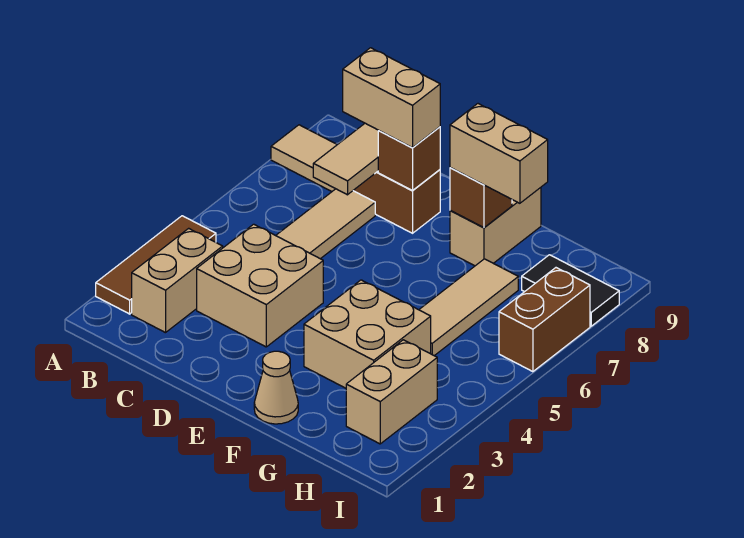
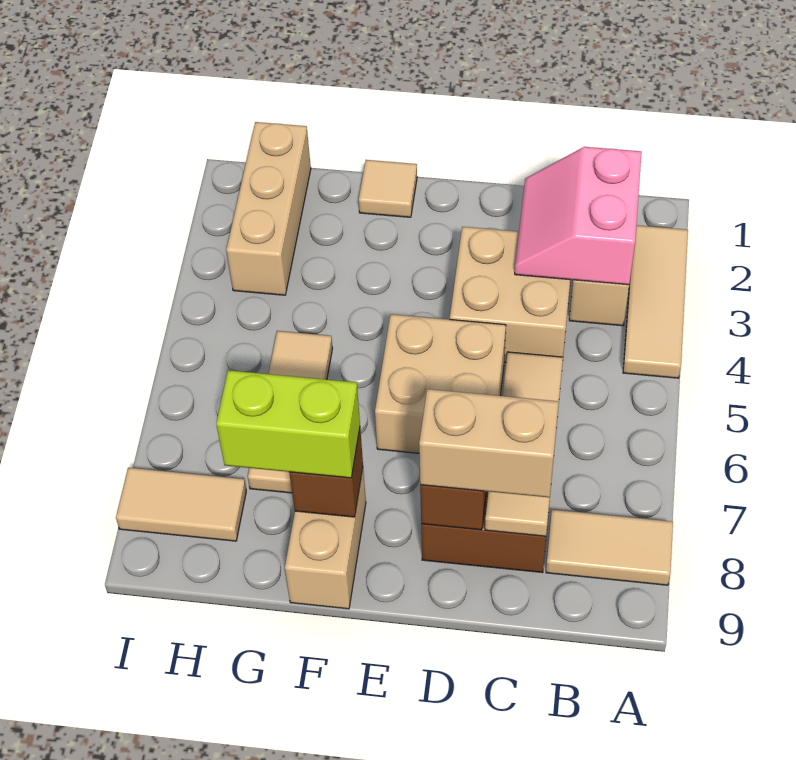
brown 1x3 tile [96,216,216,314] -> tan 1x3 tile [623,225,688,378]
none -> pink 2x2 slope [515,147,642,285]
tan 1x1 cone [254,351,298,424] -> tan 1x1 tile [359,160,417,217]
tan 2x2 brick [304,280,431,388] -> tan 2x2 brick moved to [375,314,506,453]
tan 1x2 brick [450,104,548,203] -> lime 1x2 brick [216,370,360,478]
tan 1x2 brick [346,340,437,444] -> tan 1x3 brick [226,122,311,295]
black 1x2 tile [522,255,619,326] -> tan 1x2 tile [116,468,246,541]
brown 1x2 brick [499,268,590,372] -> none

